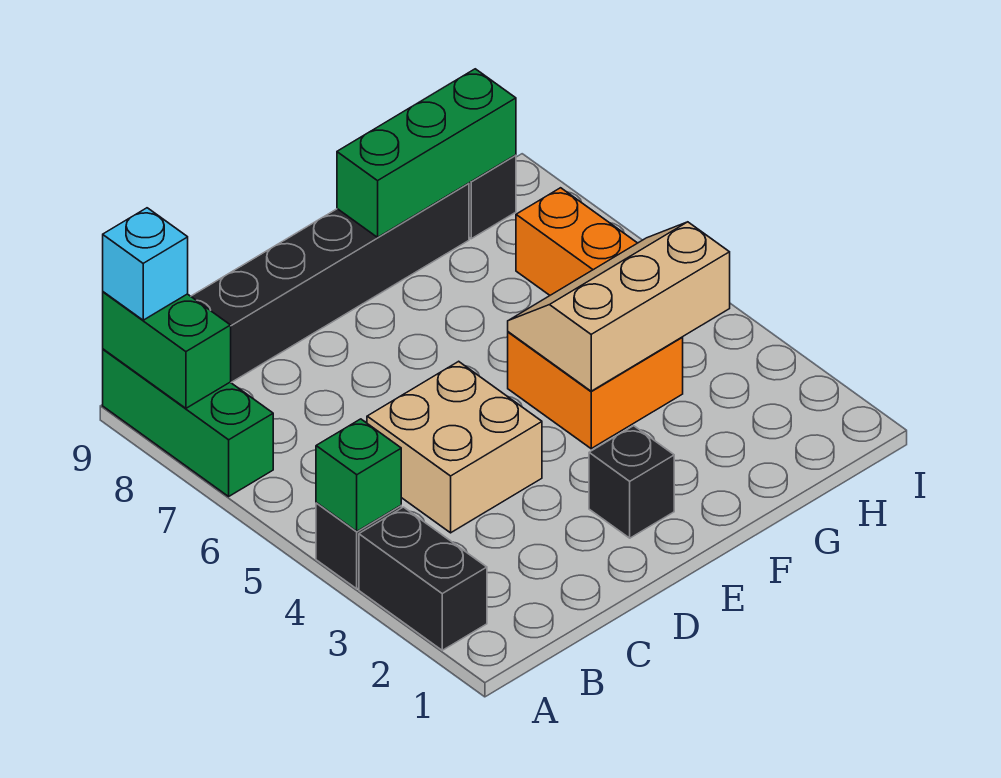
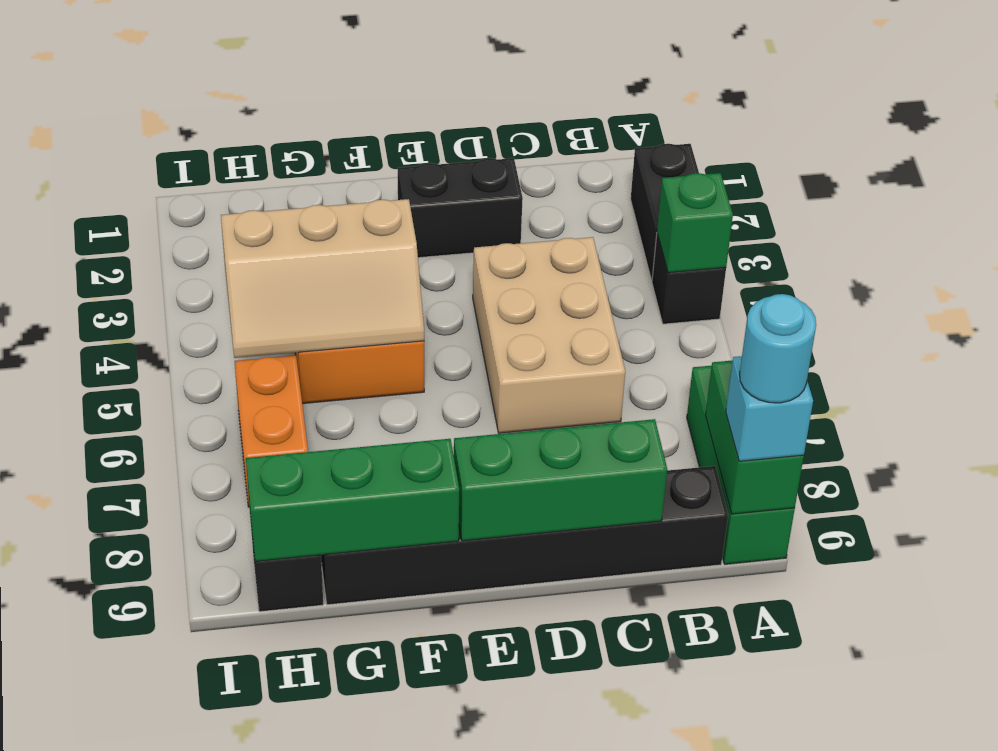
none -> cyan 1x1 round brick [740,294,816,403]
tan 2x2 brick [367,361,542,533] -> tan 2x3 brick [473,237,625,433]
none -> green 1x3 brick [454,419,667,541]
black 1x1 brick [589,426,674,538] -> black 1x2 brick [398,158,523,258]

